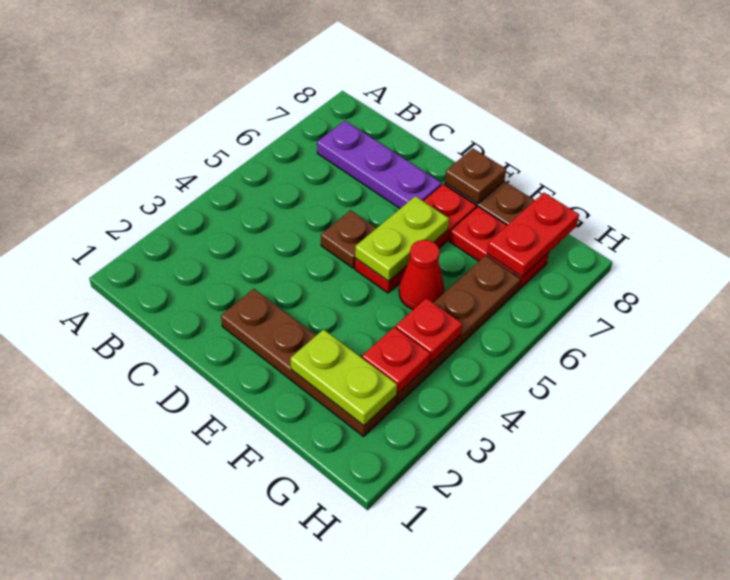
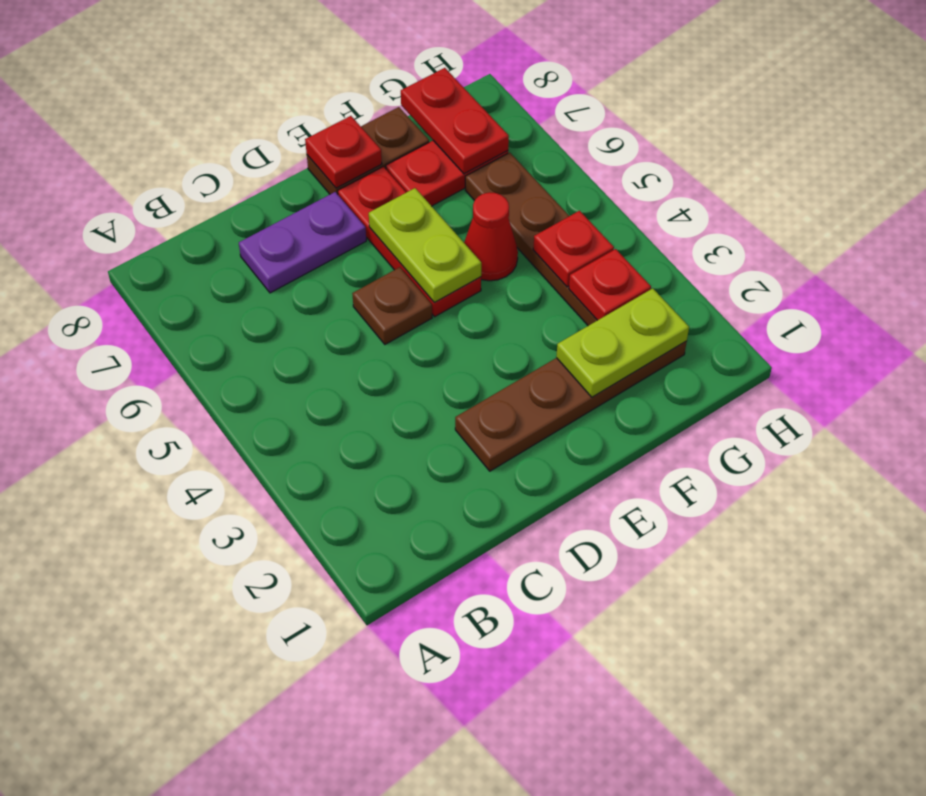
purple 1x3 plate [317,121,442,208] -> purple 1x2 plate [239,192,366,293]
brown 1x1 plate [445,148,506,204] -> red 1x1 plate [305,116,382,188]

